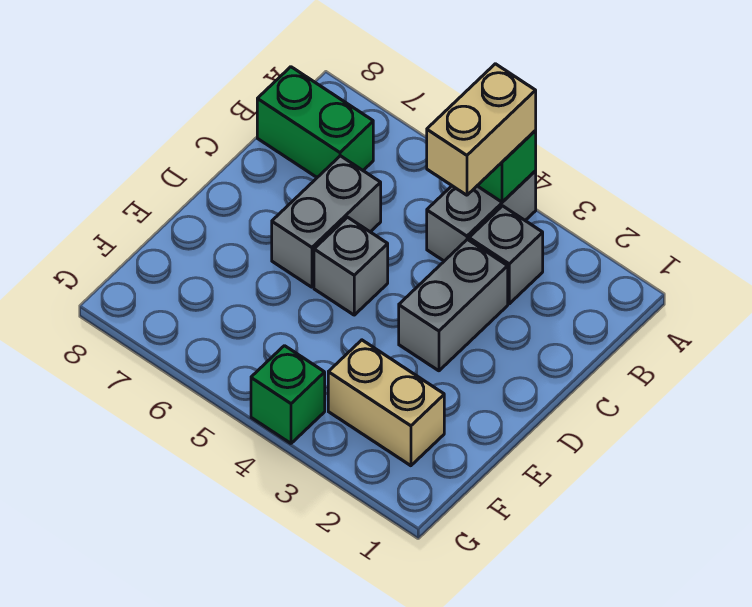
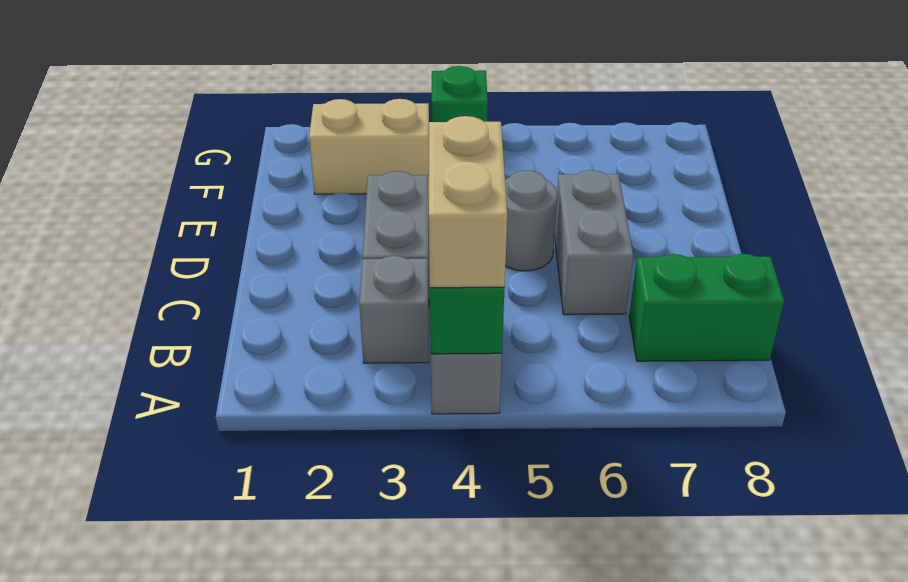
grey 1x1 brick [314,217,388,315] -> grey 1x1 round brick [505,171,557,271]

